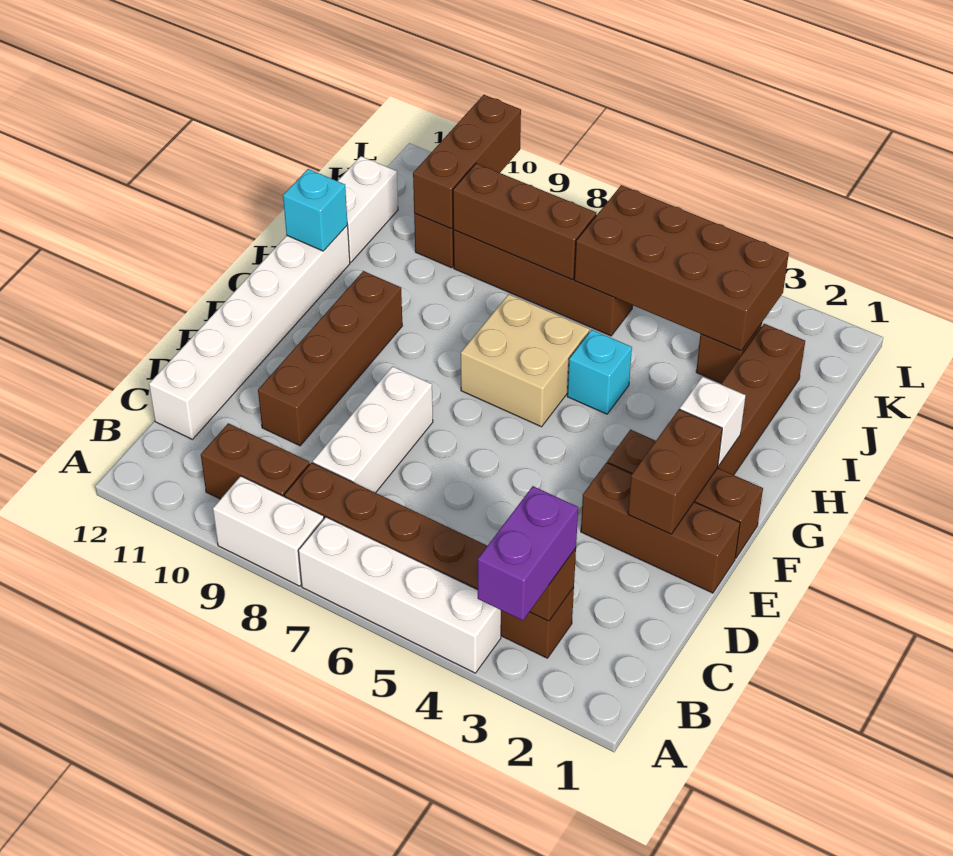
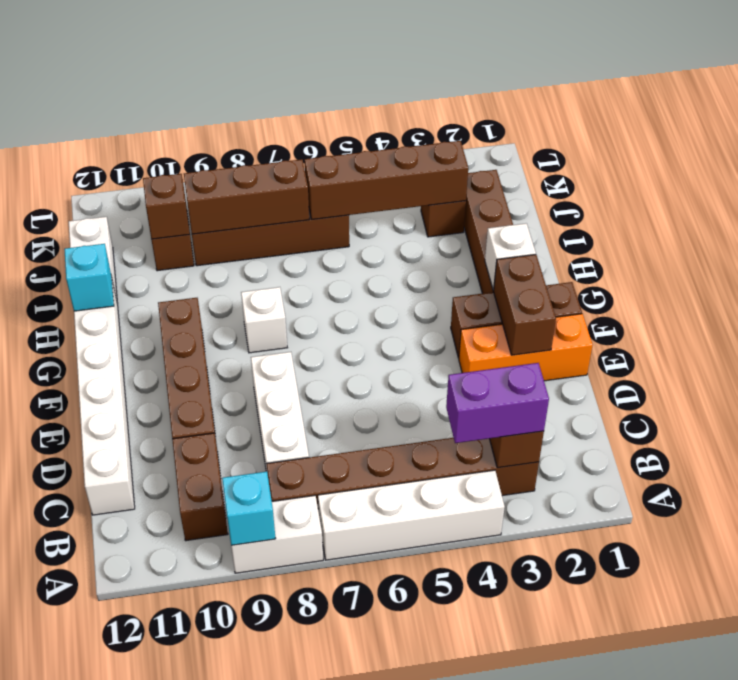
purple 1x2 brick [478,486,578,620] -> purple 1x2 brick turned to [446,363,549,443]
brown 1x2 brick [201,423,310,499] -> brown 1x2 brick turned to [172,433,228,541]
brown 1x3 brick [581,463,740,593] -> orange 1x3 brick [459,314,593,381]
tan 2x2 brick [461,294,590,427] -> none
none -> white 1x1 brick [241,287,287,353]
cyan 1x1 brick [567,330,632,414] -> cyan 1x1 brick moved to [222,472,276,546]
brown 2x4 brick [574,185,789,351] -> brown 1x4 brick [304,141,468,219]
brown 1x3 brick [413,95,521,229] -> brown 1x1 brick [143,174,190,239]

